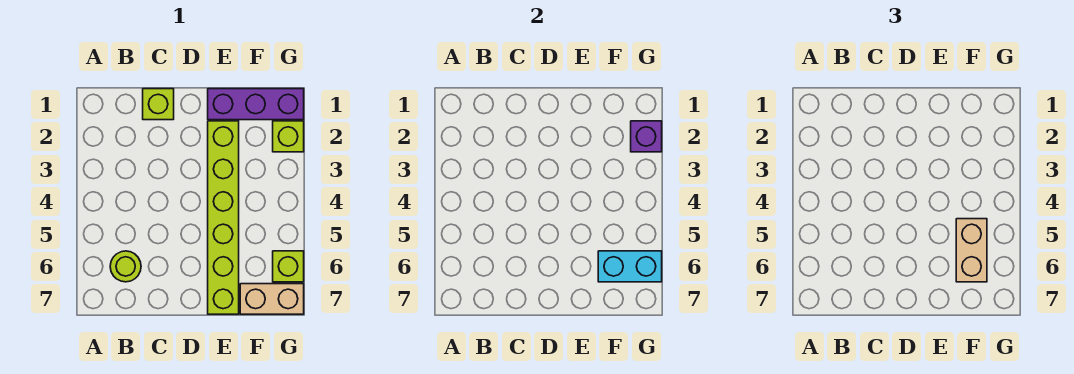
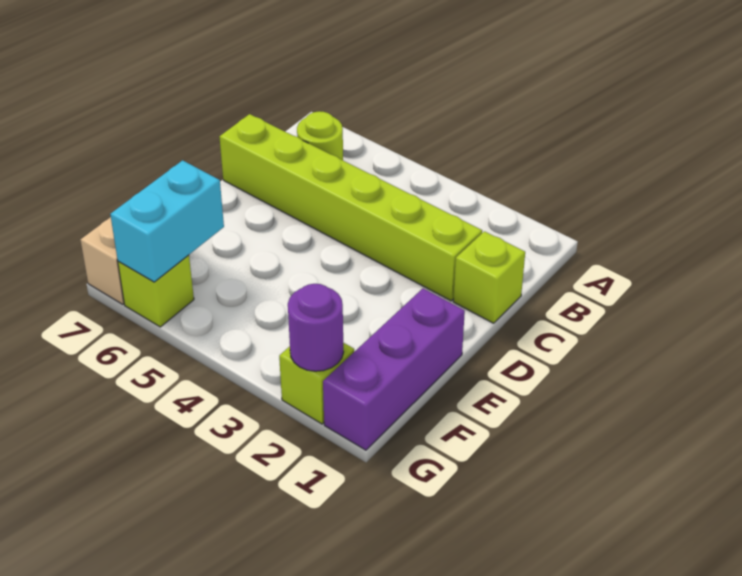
lime 1x6 brick [208,121,239,314] -> lime 1x6 brick moved to [219,114,482,301]
tan 1x2 brick [956,219,987,282] -> none
purple 1x1 brick [631,121,662,152] -> purple 1x1 round brick [288,284,344,371]

